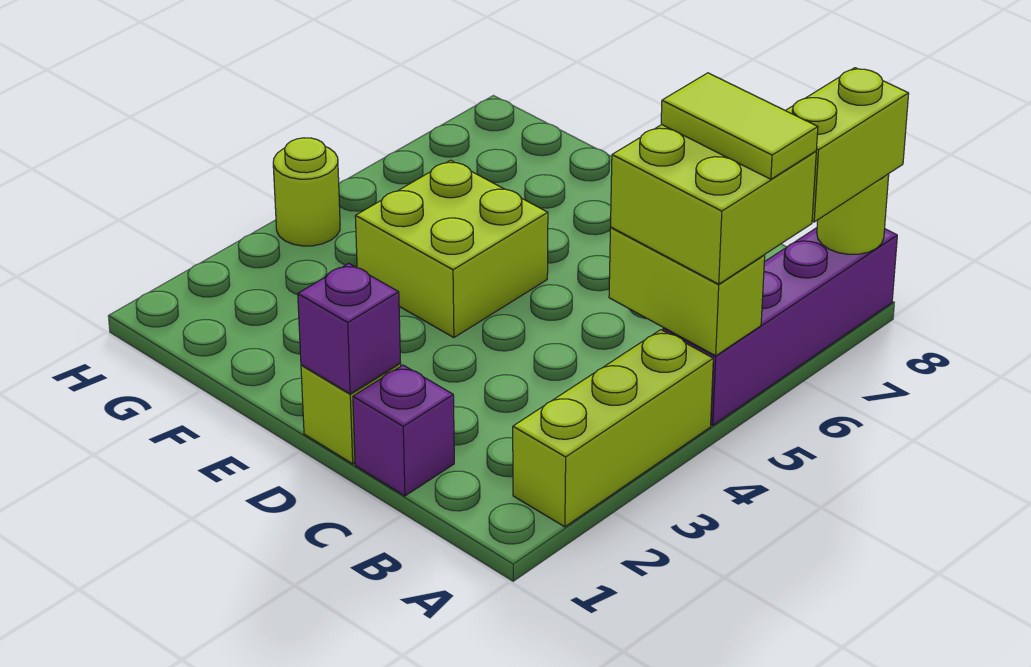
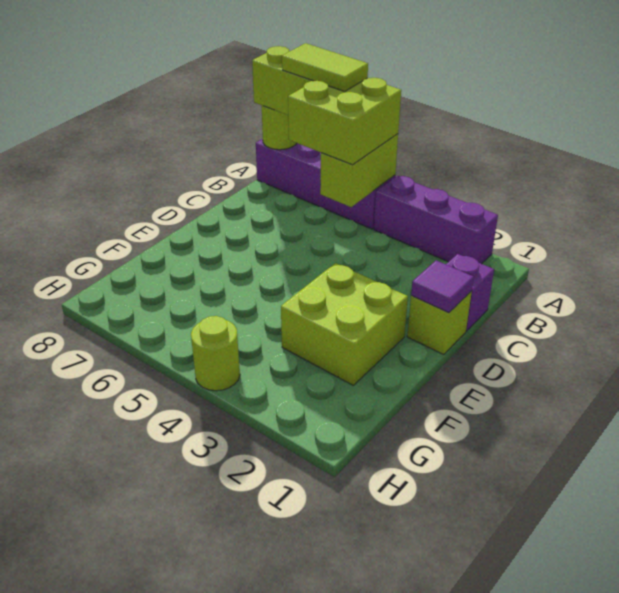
lime 1x3 brick [513,330,713,527] -> purple 1x3 brick [374,176,498,264]
lime 1x2 tile [661,73,818,179] -> lime 1x2 tile turned to [282,43,368,92]
purple 1x1 brick [298,263,401,394] -> purple 1x1 tile [411,261,474,313]
lime 2x2 brick [355,160,548,338] -> lime 2x2 brick moved to [281,263,408,385]

